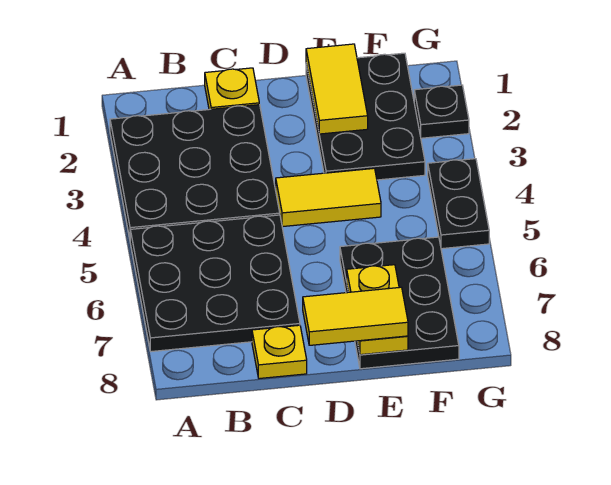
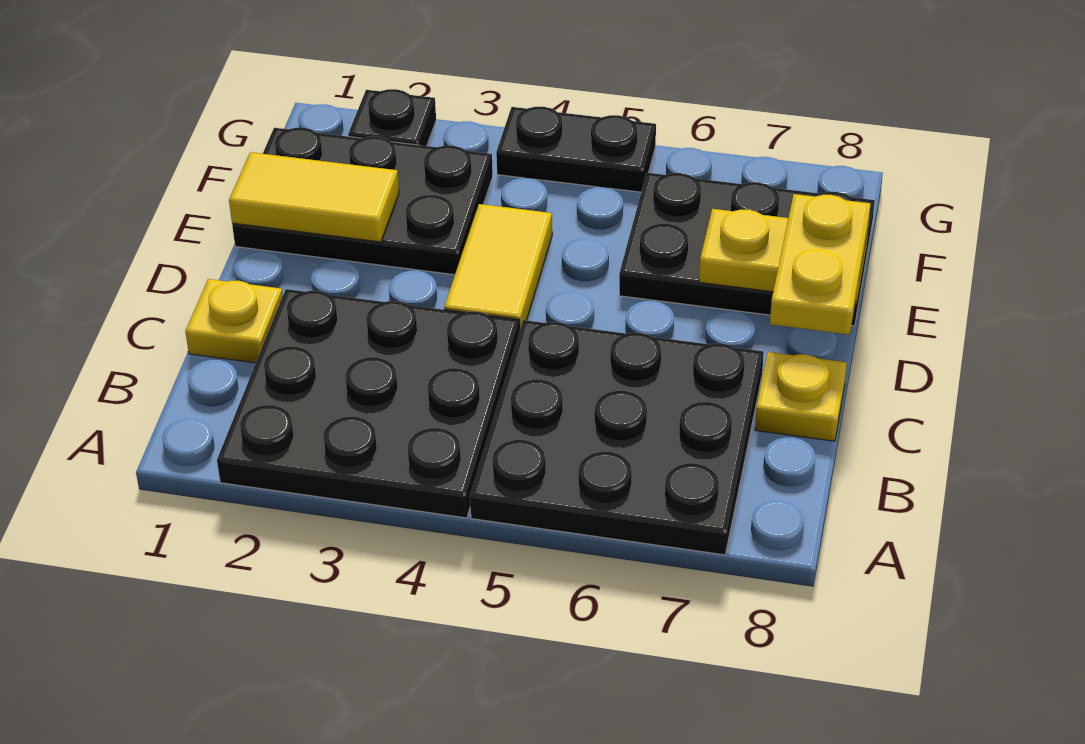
yellow 1x2 tile [303,287,408,345] -> yellow 1x2 plate [770,194,870,334]

